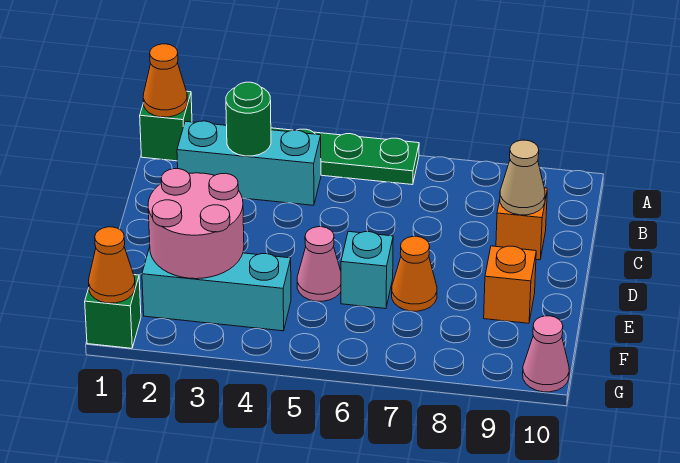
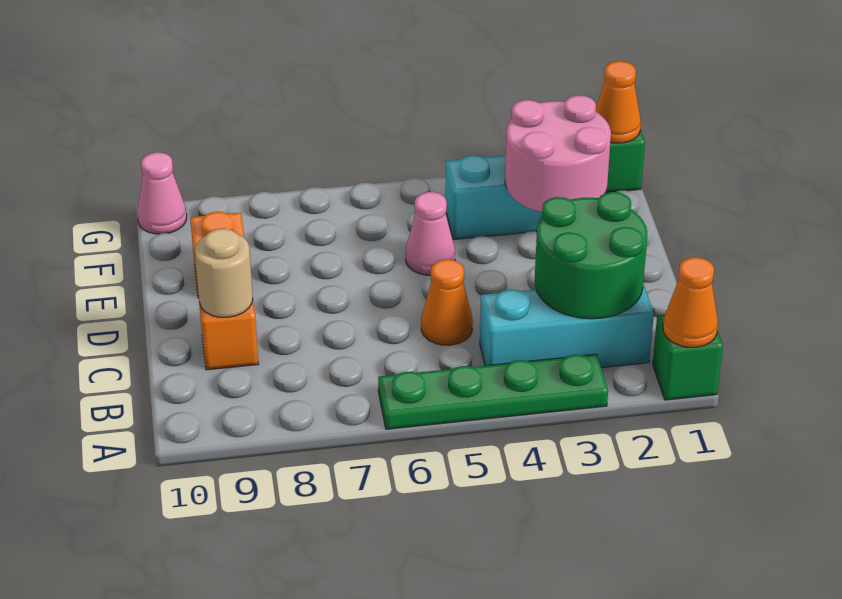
green 1x1 round brick [226,82,271,156] -> green 2x2 round brick [535,192,647,319]
tan 1x1 cone [500,140,545,215] -> tan 1x1 round brick [195,229,253,317]
cyan 1x1 brick [341,231,393,309] -> none
orange 1x1 cone [392,236,437,311] -> orange 1x1 cone moved to [421,259,473,345]

